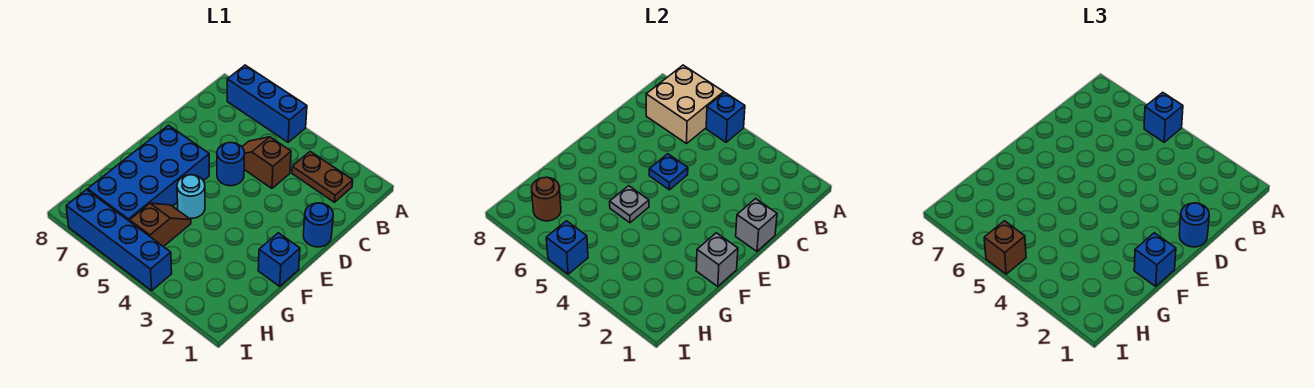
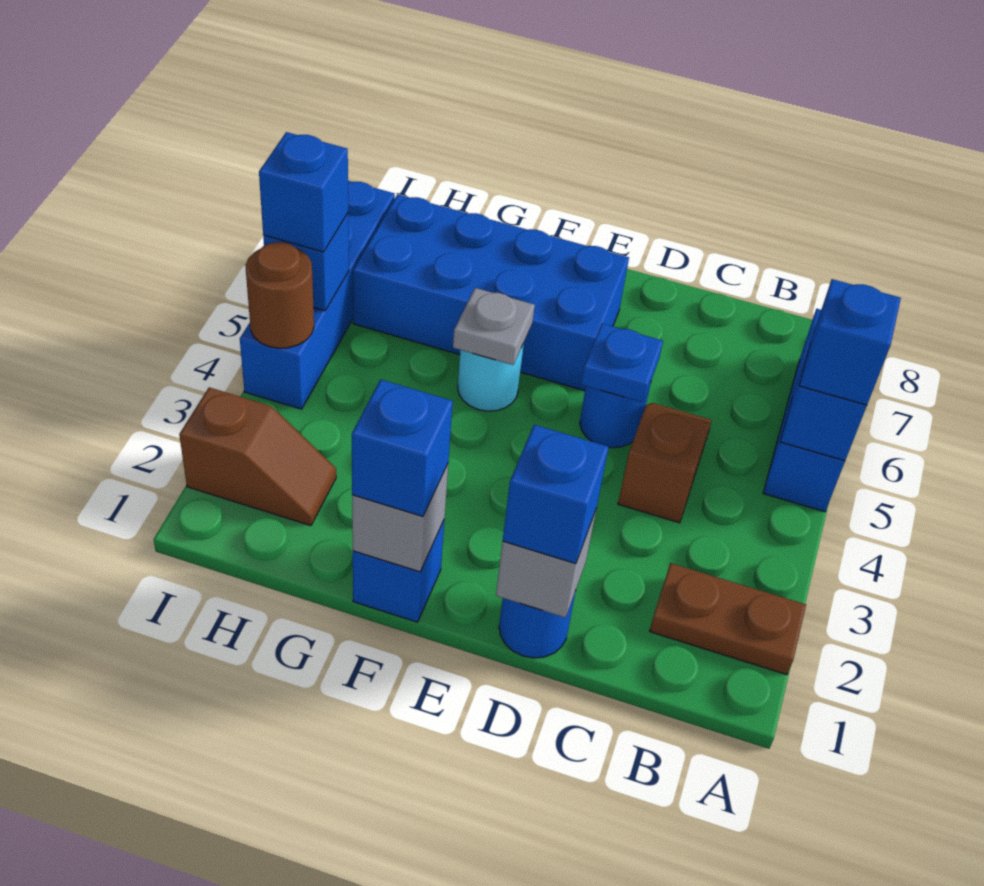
tan 2x2 brick [646,65,724,144] -> none
brown 1x2 plate [292,151,353,202] -> brown 1x2 plate turned to [650,563,806,675]
blue 1x1 round brick [1179,203,1209,247] -> blue 1x1 brick [503,425,608,564]
brown 1x2 slope [130,203,191,247] -> brown 1x2 slope moved to [179,387,336,526]
brown 1x1 round brick [532,177,561,221] -> brown 1x1 round brick moved to [246,242,314,348]
brown 1x1 brick [984,221,1026,274] -> blue 1x1 brick [259,132,348,252]

